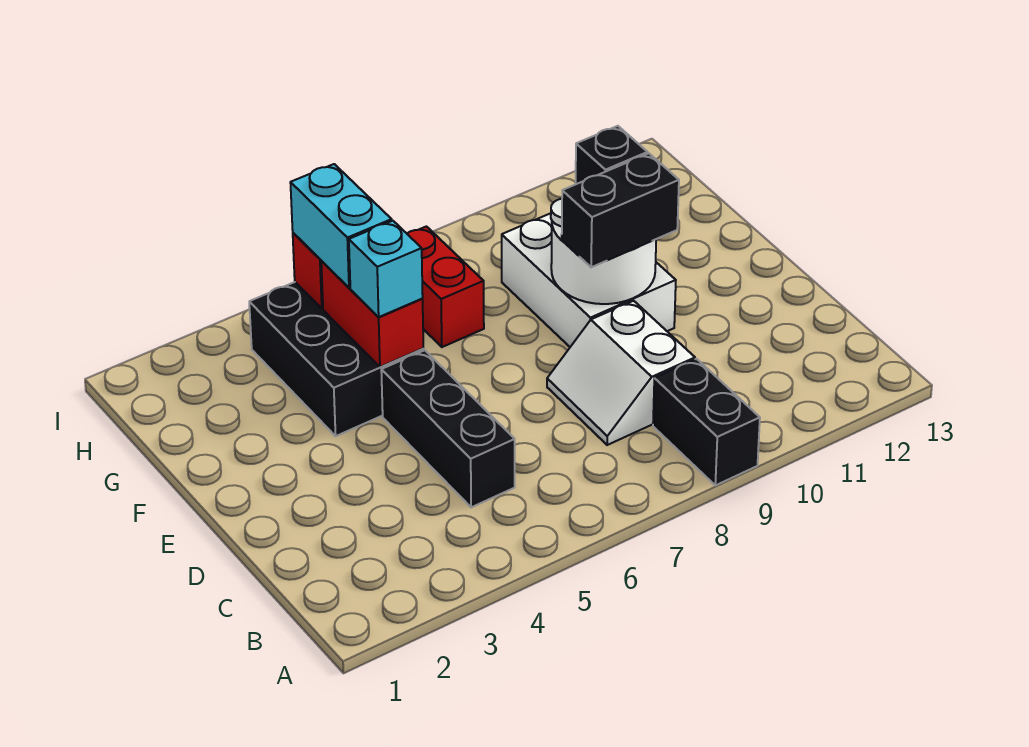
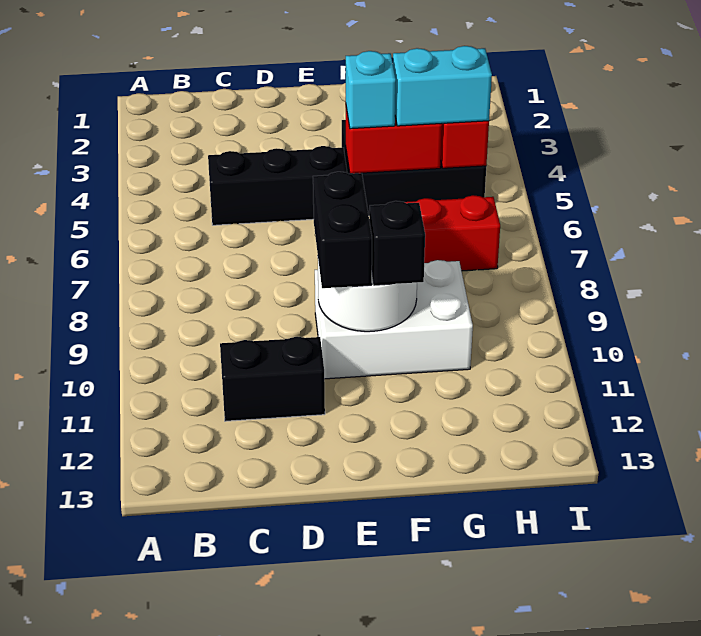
black 1x2 brick [653,359,760,485] -> black 1x2 brick moved to [220,337,325,421]
white 2x2 slope [547,301,695,445] -> none

